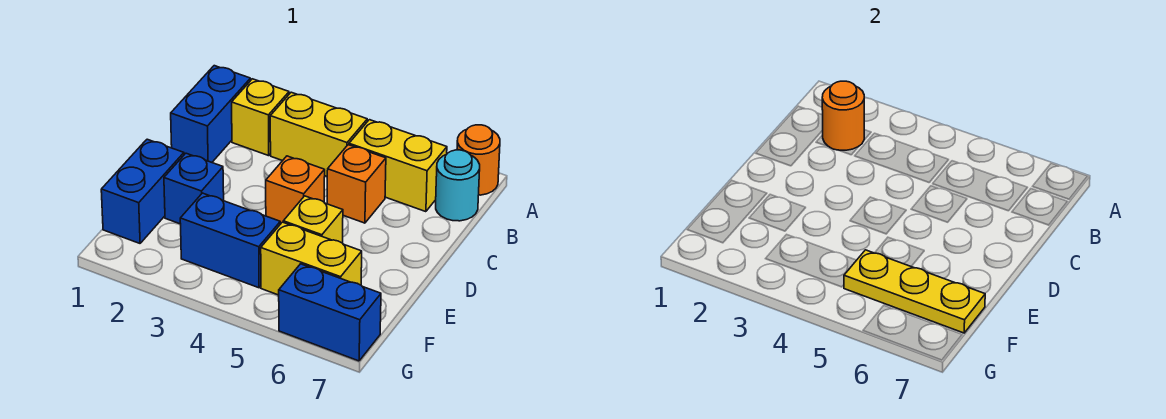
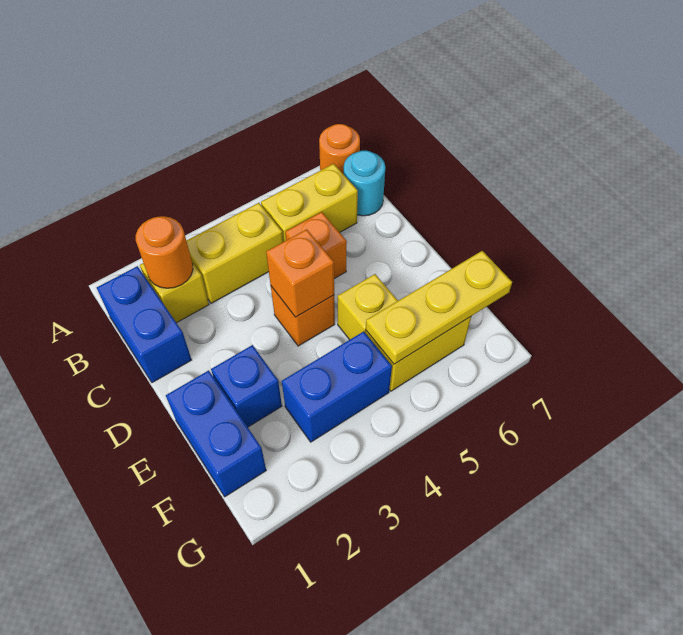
none -> orange 1x1 brick [266,229,334,317]
blue 1x2 brick [279,264,381,361] -> none

